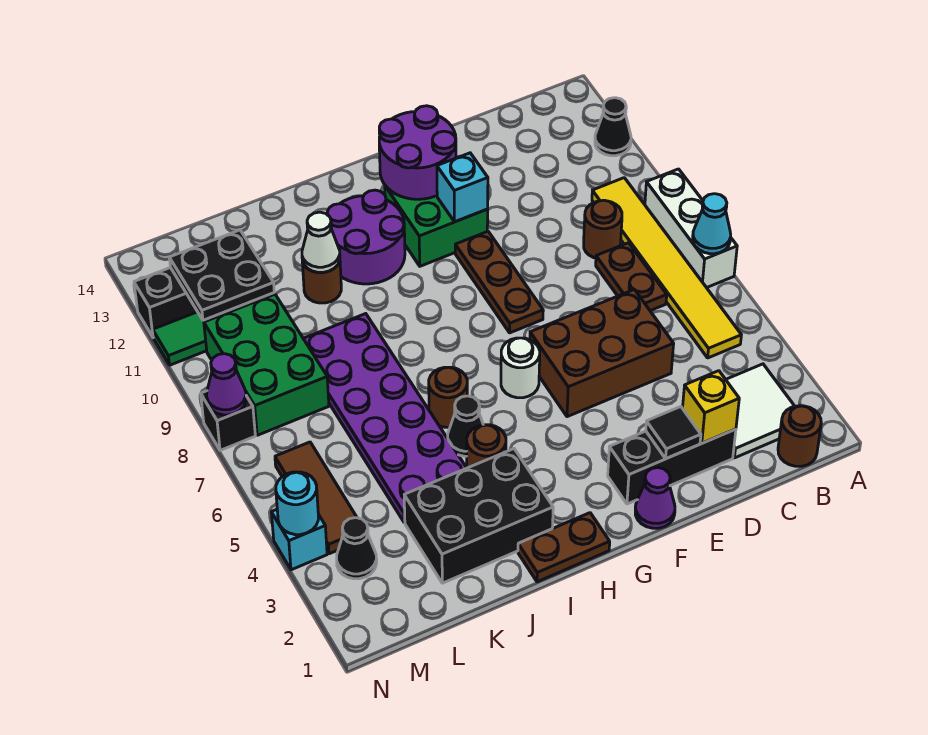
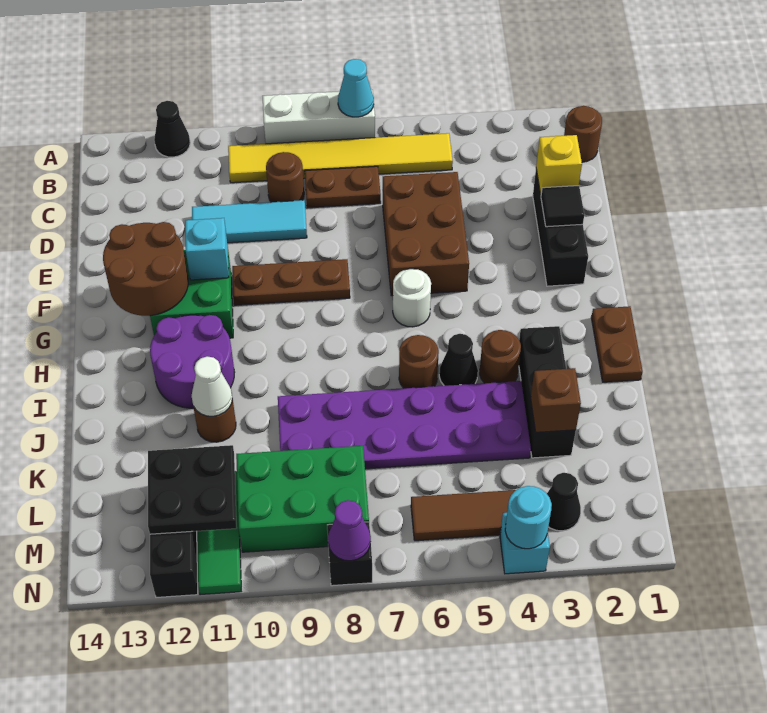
white 2x2 tile [726,364,795,458] -> none
none -> cyan 1x3 tile [192,200,307,243]
purple 1x1 cone [635,468,675,528] -> none
purple 2x2 round brick [379,106,456,199] -> brown 2x2 round brick [103,222,188,316]
black 2x3 brick [404,449,553,583] -> black 1x3 brick [519,326,576,458]
none -> brown 1x1 brick [531,368,581,432]

